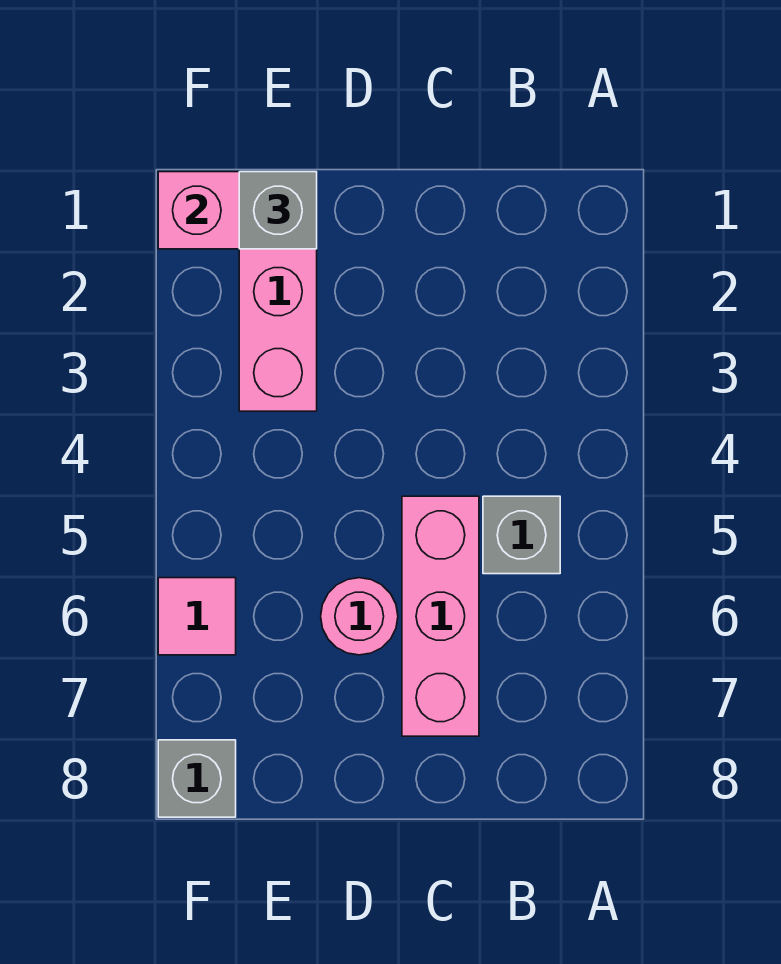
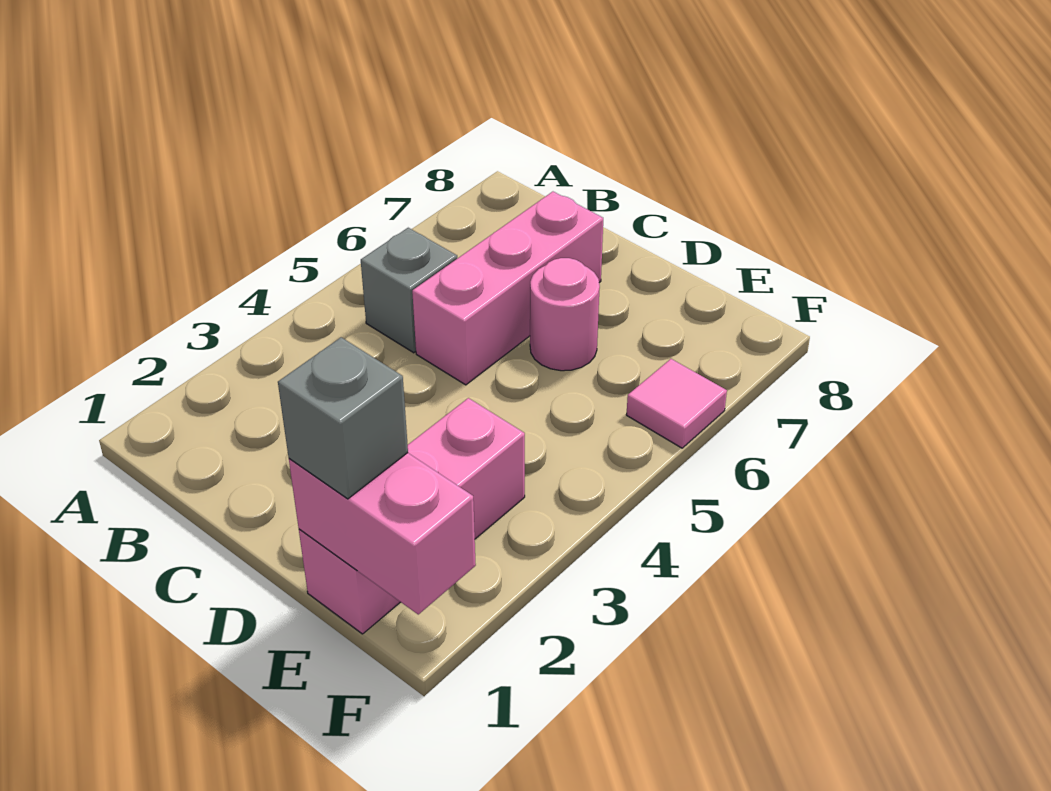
grey 1x1 brick [158,740,236,817] -> none

